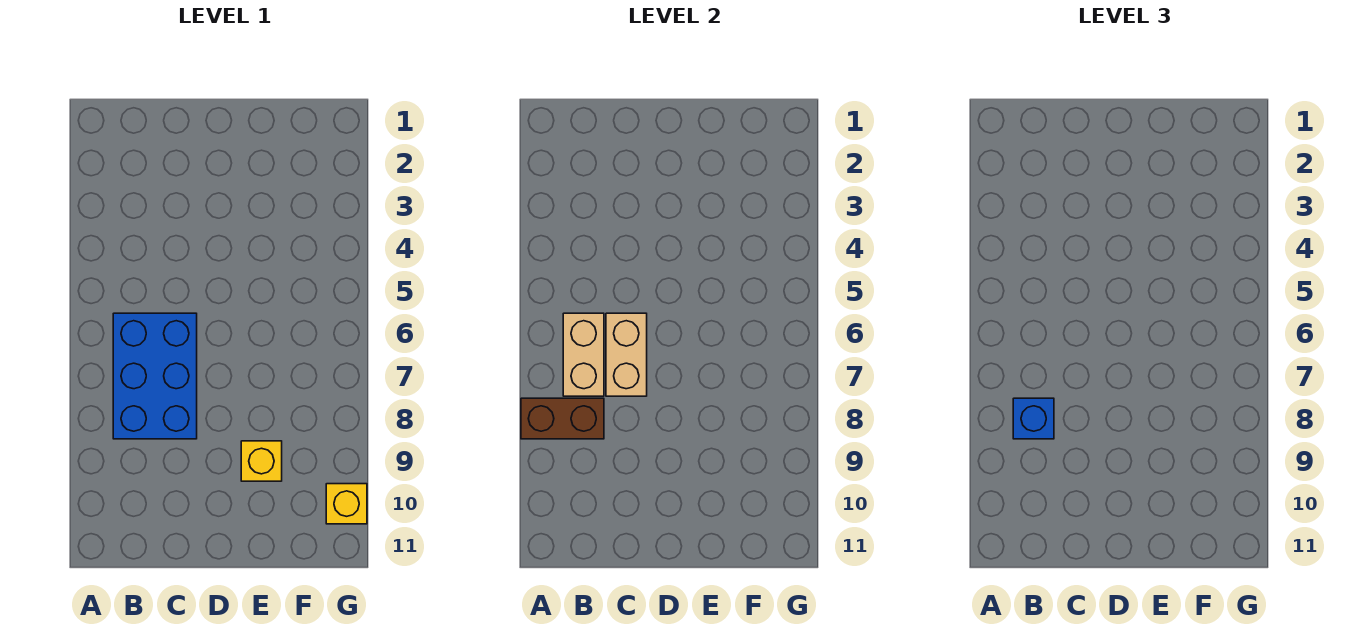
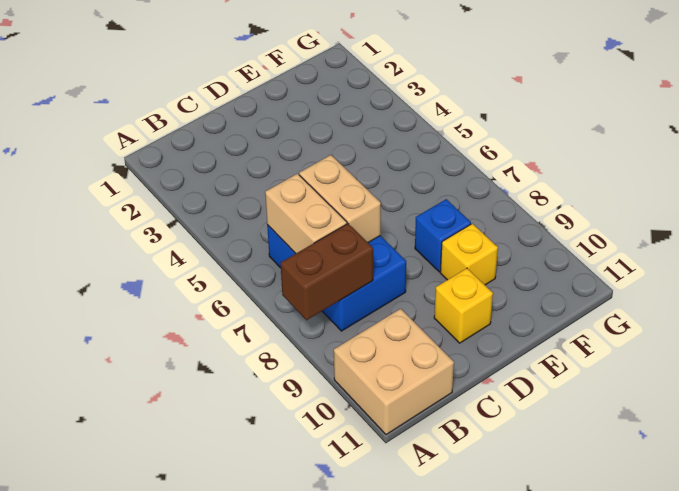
none -> tan 2x2 brick [334,309,454,435]
blue 1x1 brick [1013,398,1054,439] -> blue 1x1 brick moved to [415,199,471,272]
yellow 1x1 brick [326,484,367,524] -> yellow 1x1 brick moved to [434,268,493,343]

